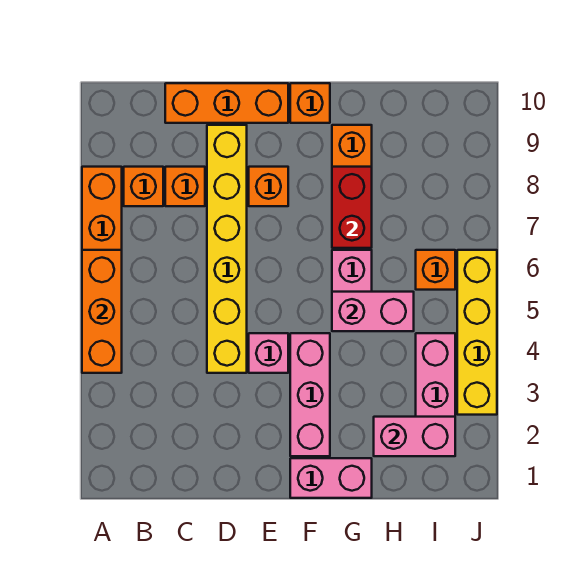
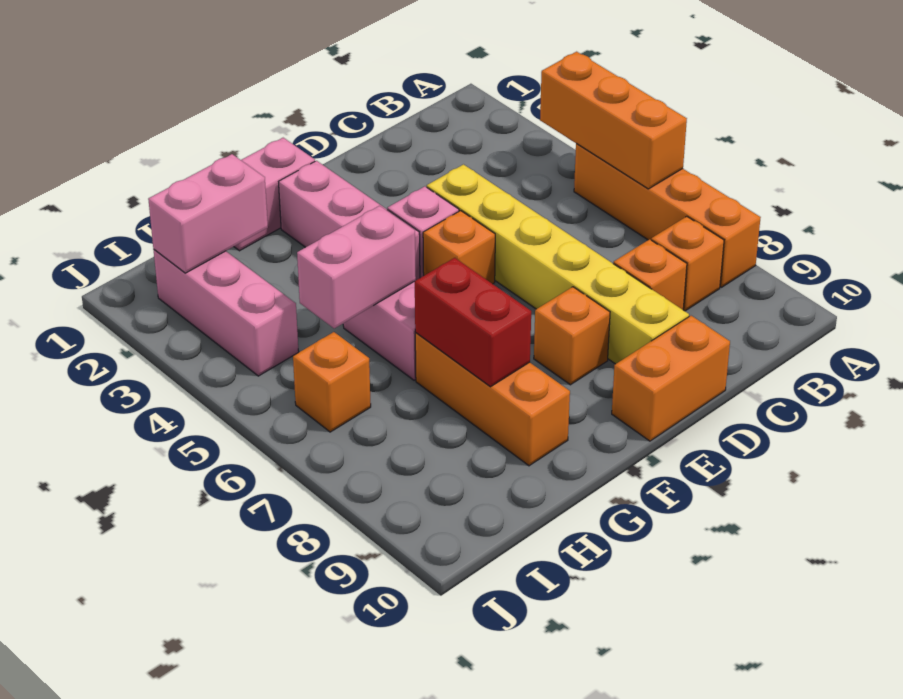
orange 1x3 brick [165,83,288,123] -> orange 1x2 brick [612,316,730,441]
orange 1x1 brick [290,83,330,123] -> orange 1x1 brick moved to [423,211,495,284]
yellow 1x4 brick [457,250,497,415] -> none

